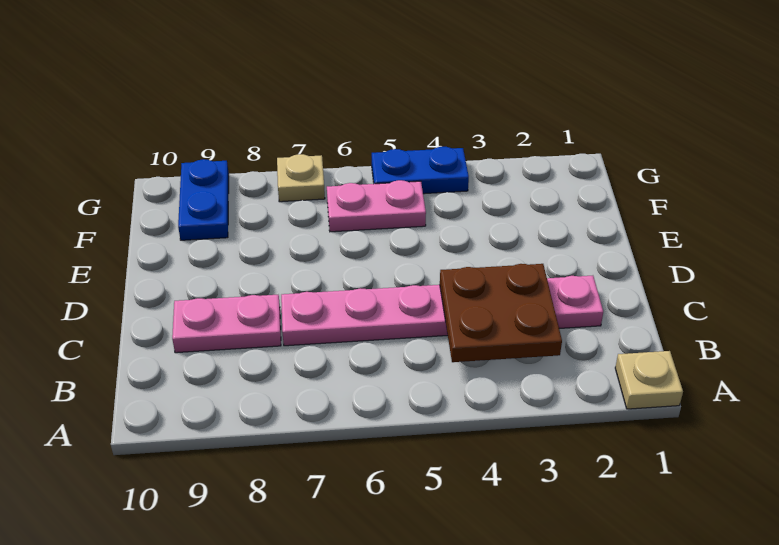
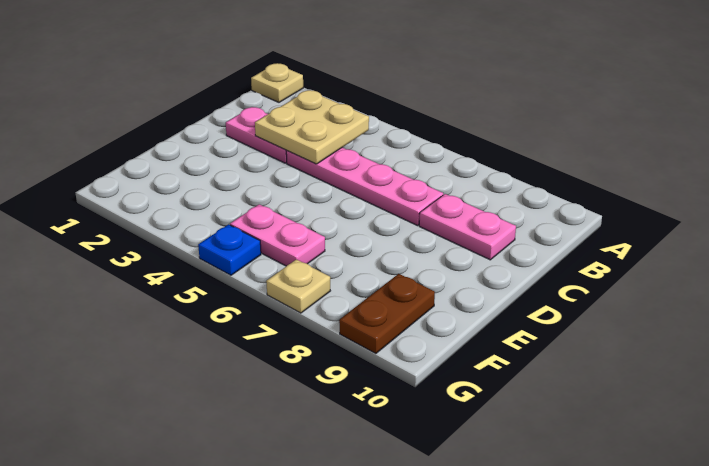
brown 2x2 plate [440,264,562,362] -> tan 2x2 plate [255,90,369,164]
blue 1x2 plate [178,159,229,240] -> brown 1x2 plate [339,274,435,354]
blue 1x2 plate [372,147,469,194] -> blue 1x1 plate [198,224,261,275]

